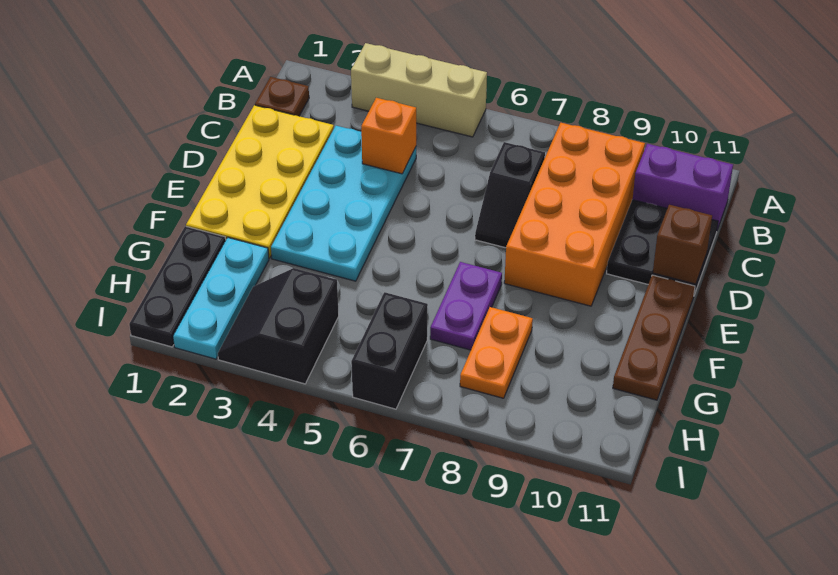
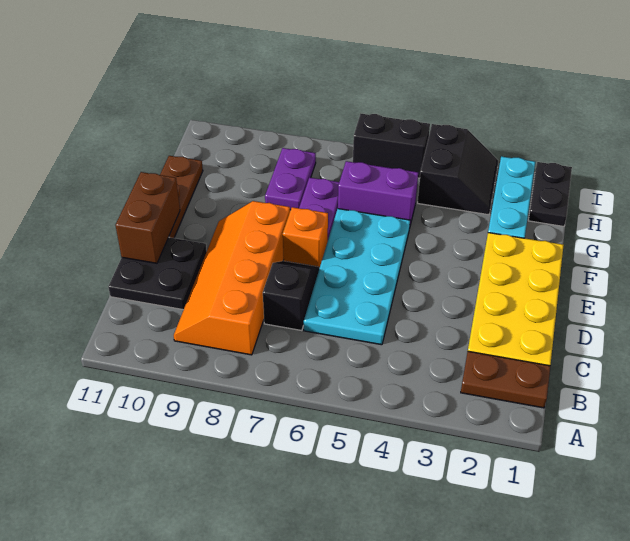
tan 1x3 brick [351,43,487,137] -> none
brown 1x1 plate [255,77,309,116] -> brown 1x2 plate [461,351,550,408]
orange 2x4 brick [504,123,645,306] -> orange 2x4 slope [174,201,290,355]
purple 1x2 brick [633,144,733,230] -> purple 1x2 brick moved to [338,161,418,229]
cyan 2x4 plate [271,126,416,281] -> cyan 2x4 plate moved to [304,209,410,345]
orange 1x1 brick [361,98,416,174] -> orange 1x1 brick moved to [283,207,328,268]
brown 1x1 brick [653,205,712,284] -> brown 1x2 brick [115,172,180,263]
black 1x3 plate [129,226,226,347] -> black 1x2 plate [528,162,572,226]
orange 1x2 plate [460,307,533,398] -> purple 1x2 plate [265,148,316,210]
black 1x2 brick [351,292,428,409] -> black 1x2 brick turned to [353,114,430,178]

